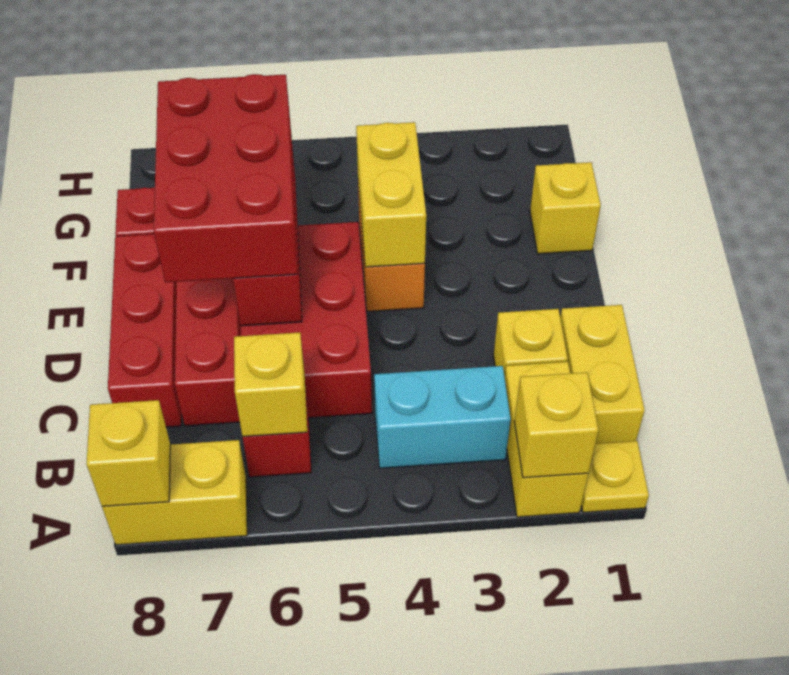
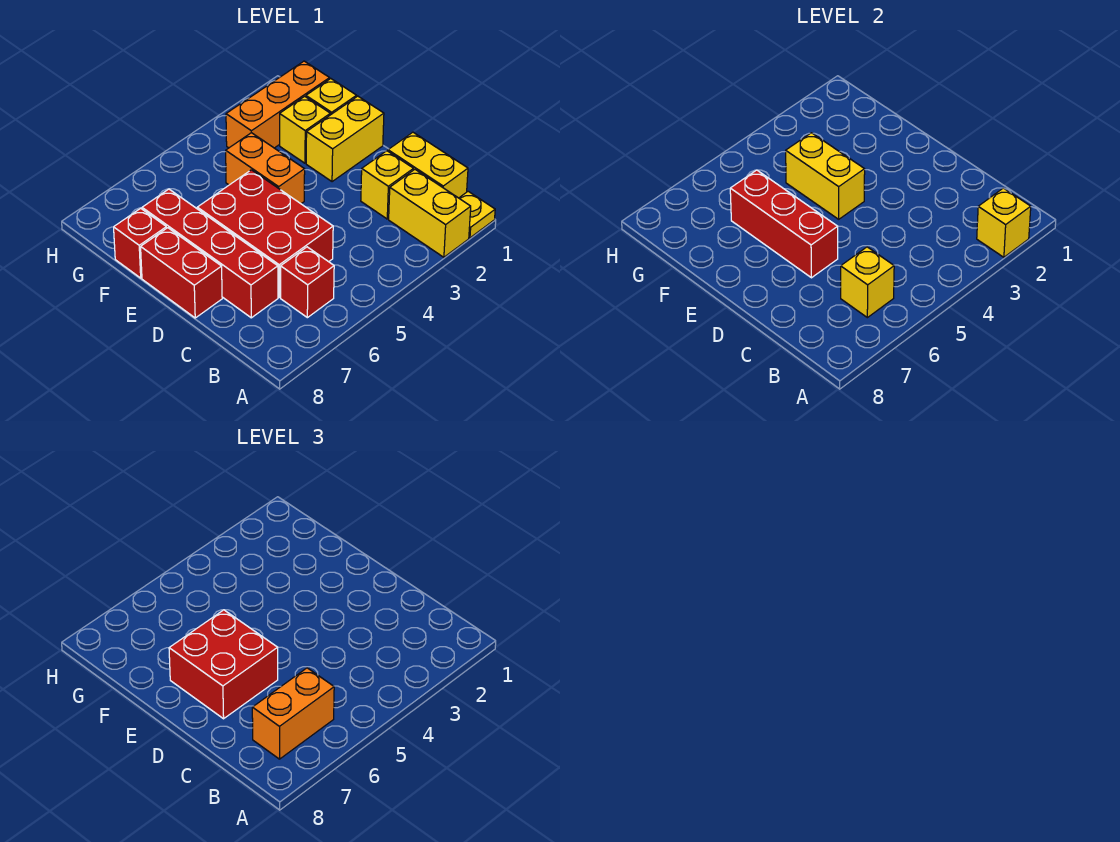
yellow 1x2 brick [102,440,247,545] -> yellow 1x2 brick moved to [306,96,384,182]
yellow 1x1 brick [87,400,170,506] -> yellow 1x1 brick moved to [280,96,330,163]
cyan 1x2 brick [374,366,511,468] -> none
none -> orange 1x2 brick [252,668,334,759]
red 1x3 brick [108,234,182,427] -> red 1x2 brick [141,228,222,318]
red 2x3 brick [154,74,298,282] -> red 2x2 brick [169,610,278,719]
none -> orange 1x3 brick [226,61,330,148]

